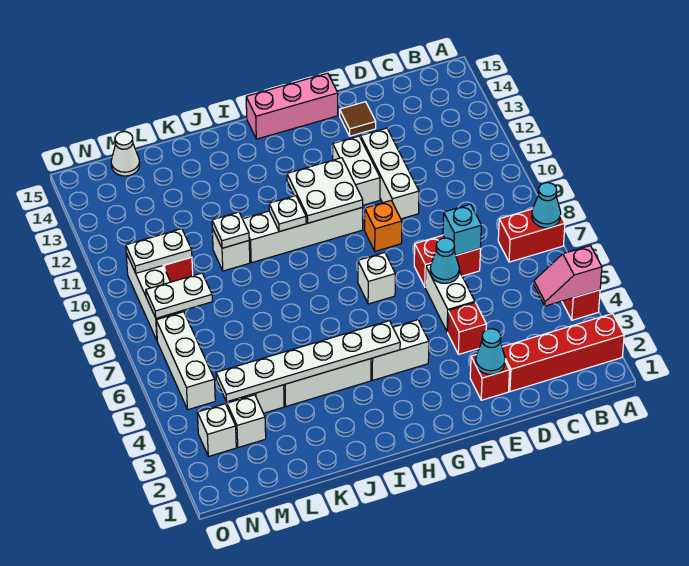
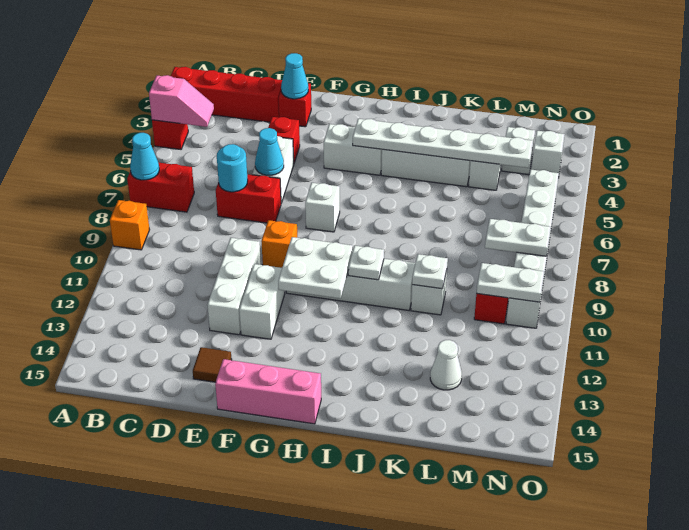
none -> orange 1x1 brick [110,200,150,250]
cyan 1x1 brick [443,204,481,255] -> cyan 1x1 round brick [217,144,248,192]
white 1x1 cone [111,132,140,176] -> white 1x1 cone moved to [430,340,462,390]

